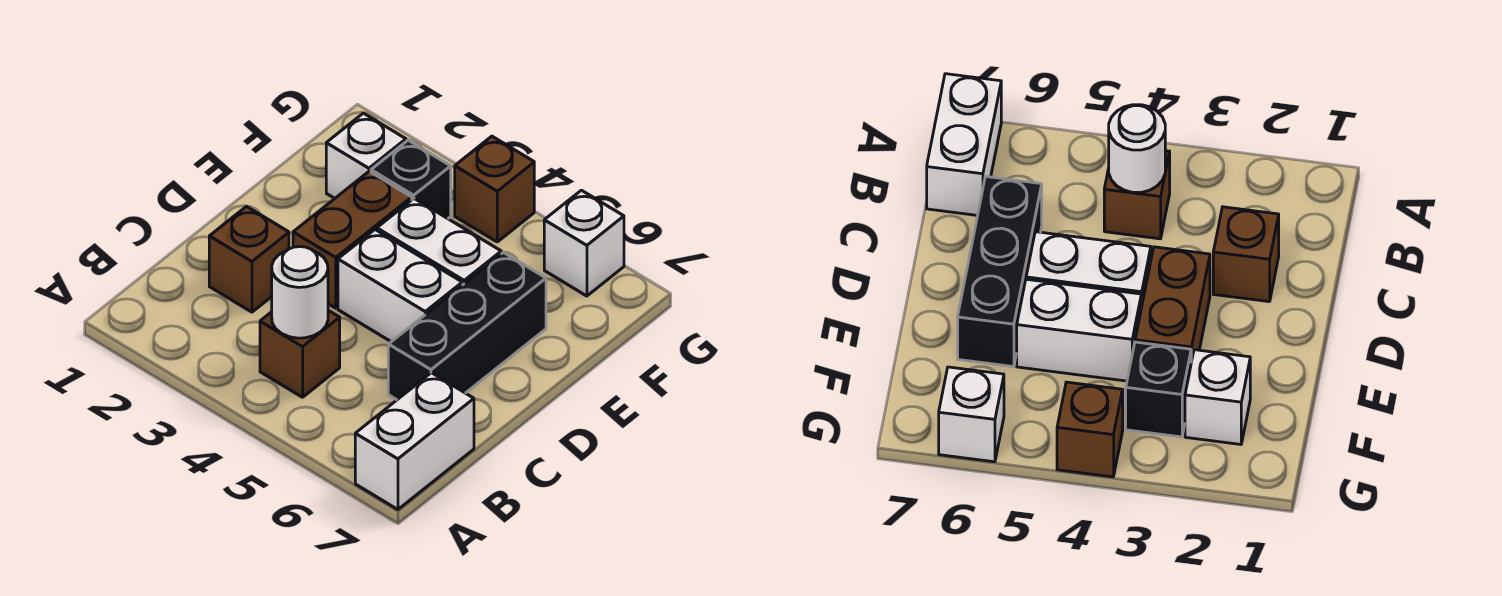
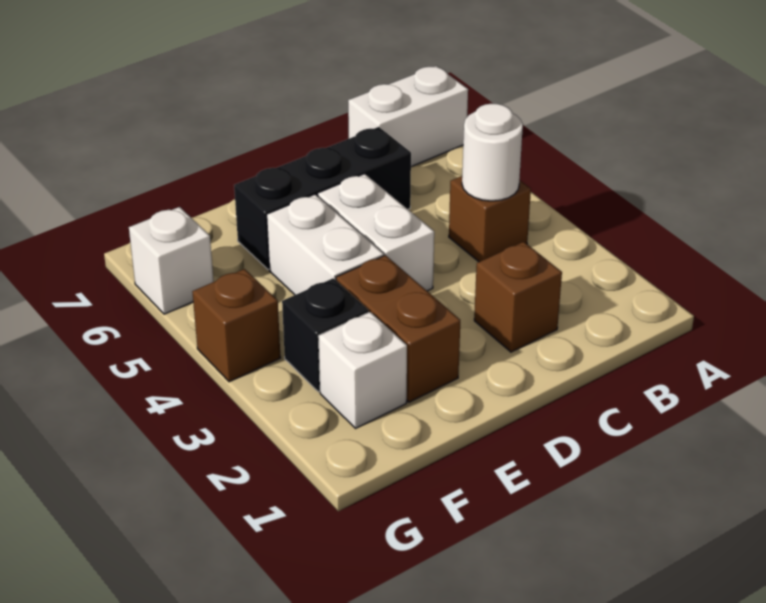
brown 1x2 brick [293,171,412,308] -> brown 1x2 brick turned to [336,255,460,402]

